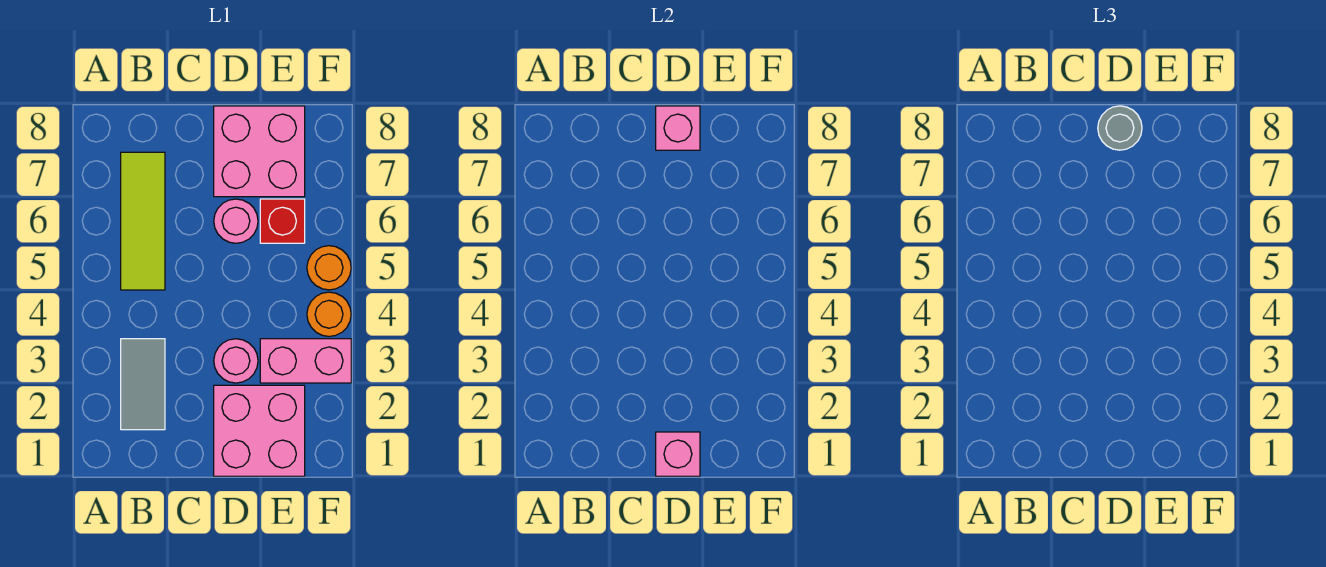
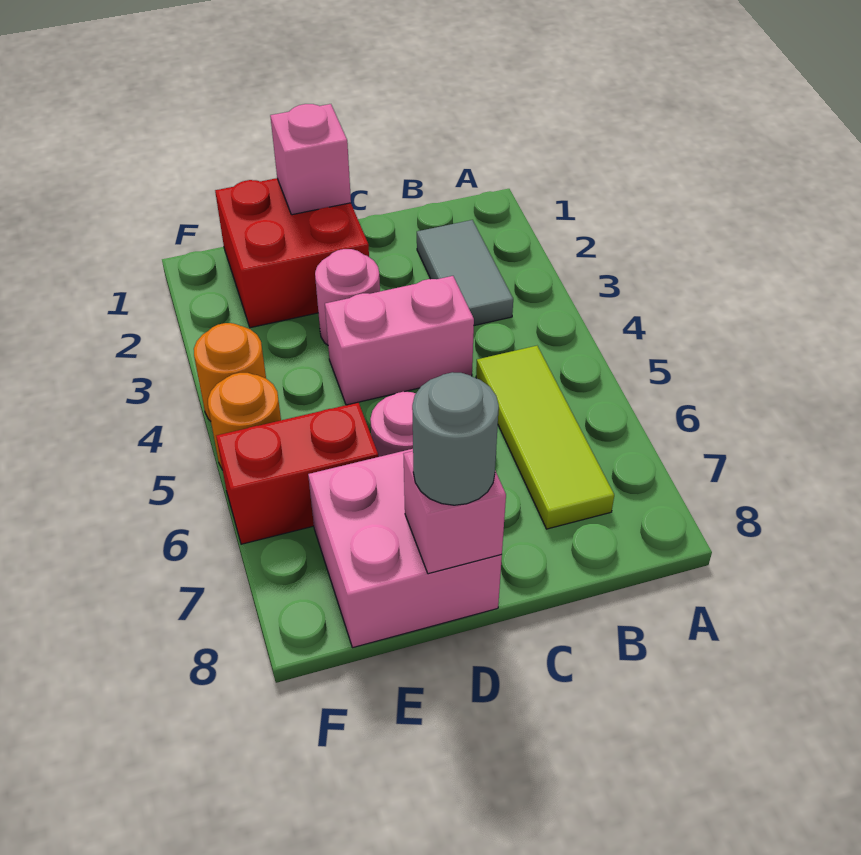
pink 2x2 brick [214,385,305,476] -> red 2x2 brick [215,178,369,328]
pink 1x2 brick [260,339,351,383] -> pink 1x2 brick moved to [325,276,474,405]
red 1x1 brick [260,199,305,243] -> red 1x2 brick [216,402,378,544]

